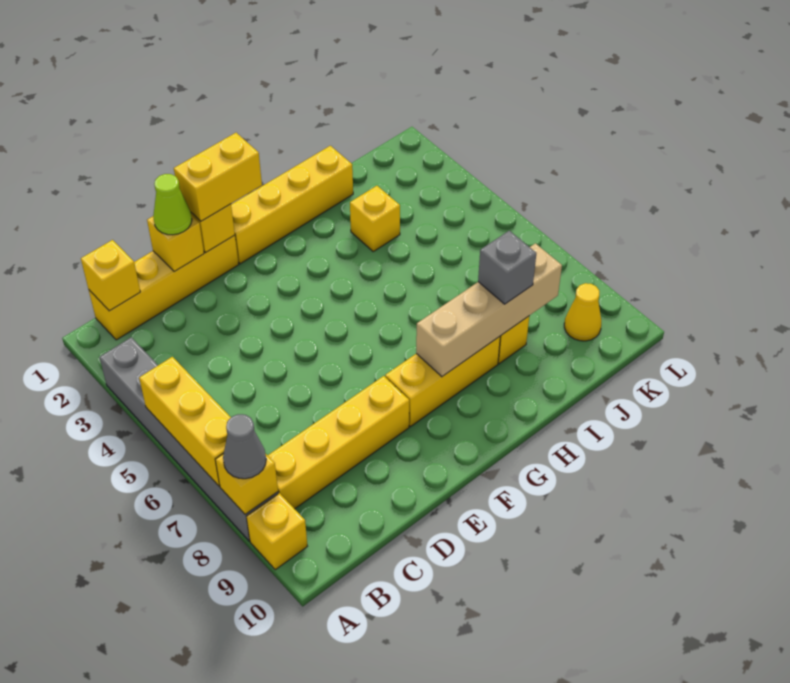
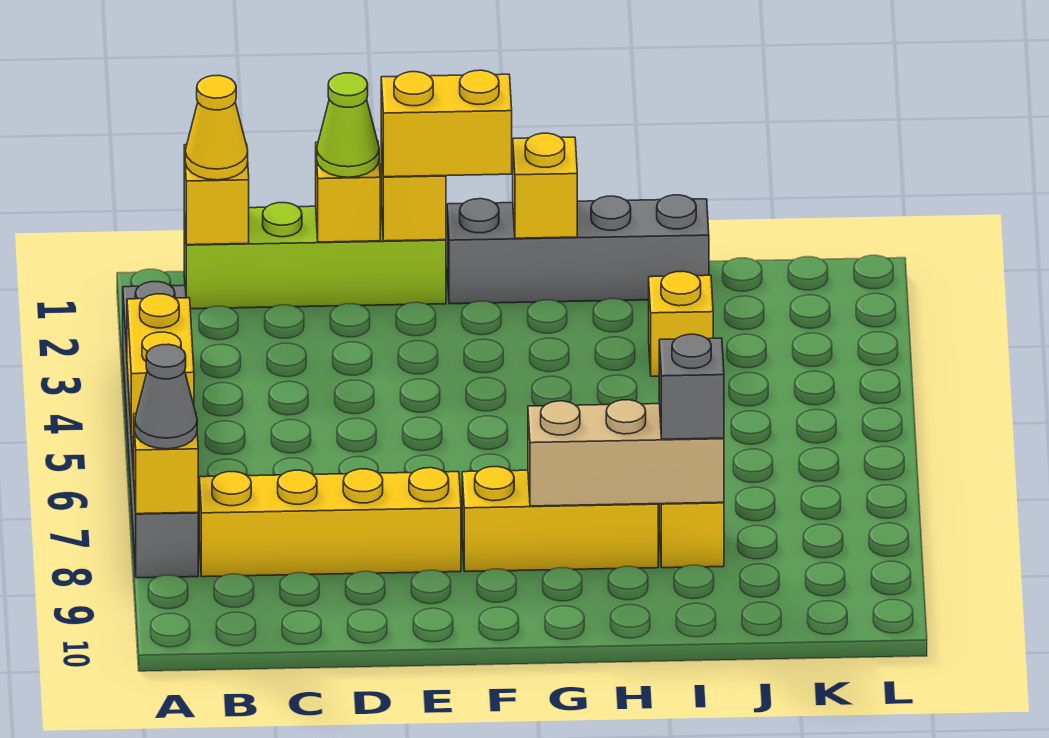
yellow 1x3 brick [139,357,231,486] -> yellow 1x2 brick [127,294,194,437]
yellow 1x1 brick [247,493,307,570] -> yellow 1x1 brick moved to [513,133,577,238]
yellow 1x4 brick [89,235,239,340] -> lime 1x4 brick [184,203,446,309]
yellow 1x4 brick [231,146,353,264] -> grey 1x4 brick [447,195,709,304]
tan 1x4 brick [416,243,562,377] -> tan 1x3 brick [528,400,724,506]
yellow 1x1 cone [564,283,601,341] -> yellow 1x1 cone moved to [185,75,248,180]

